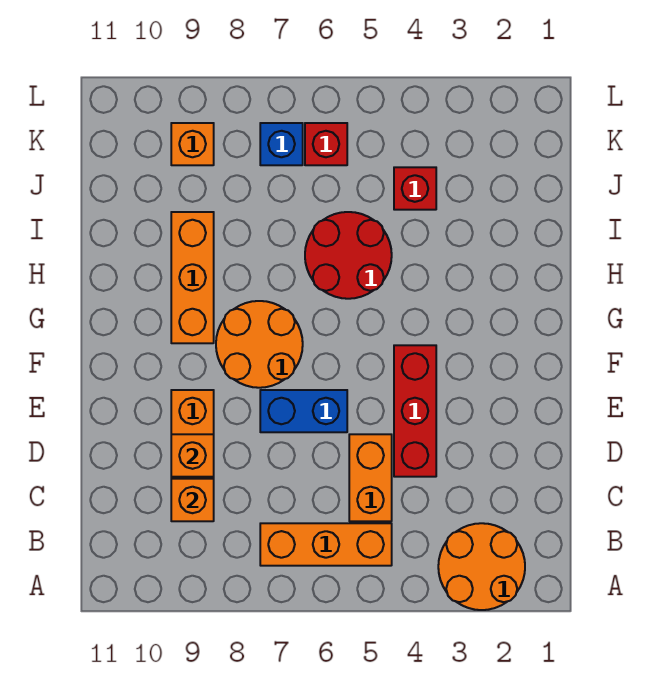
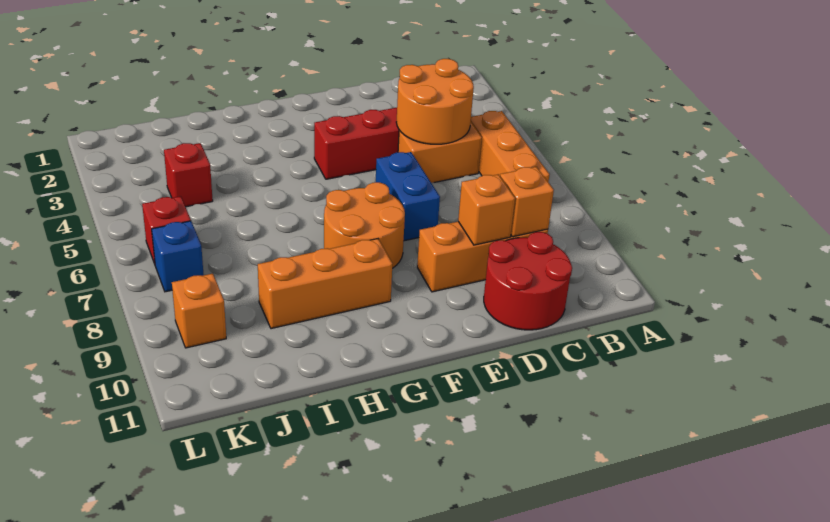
orange 2x2 round brick [438,523,525,610] -> orange 2x2 round brick moved to [396,59,474,144]
red 2x2 round brick [305,212,392,299] -> red 2x2 round brick moved to [484,232,572,330]

